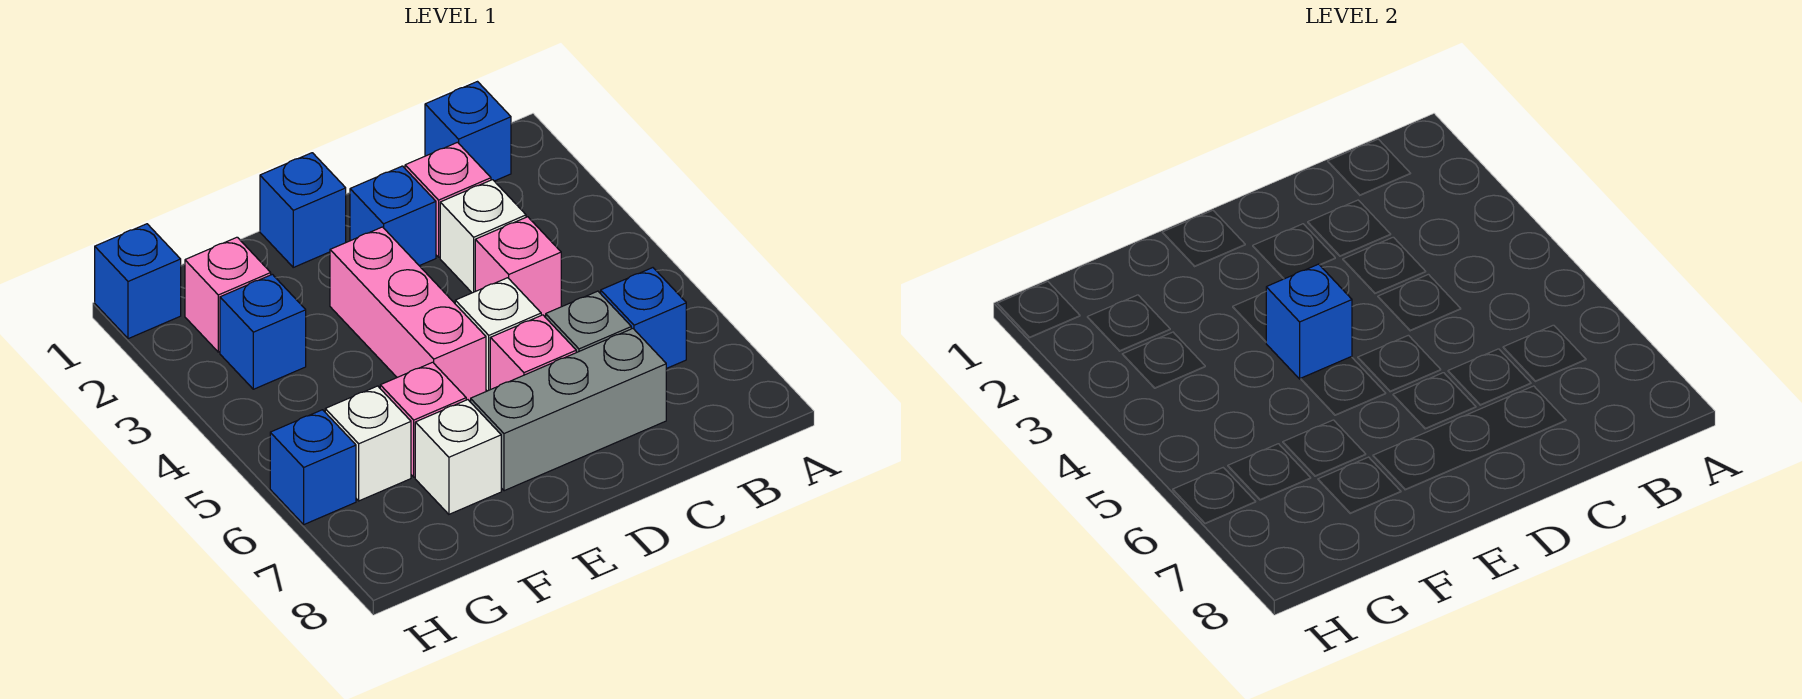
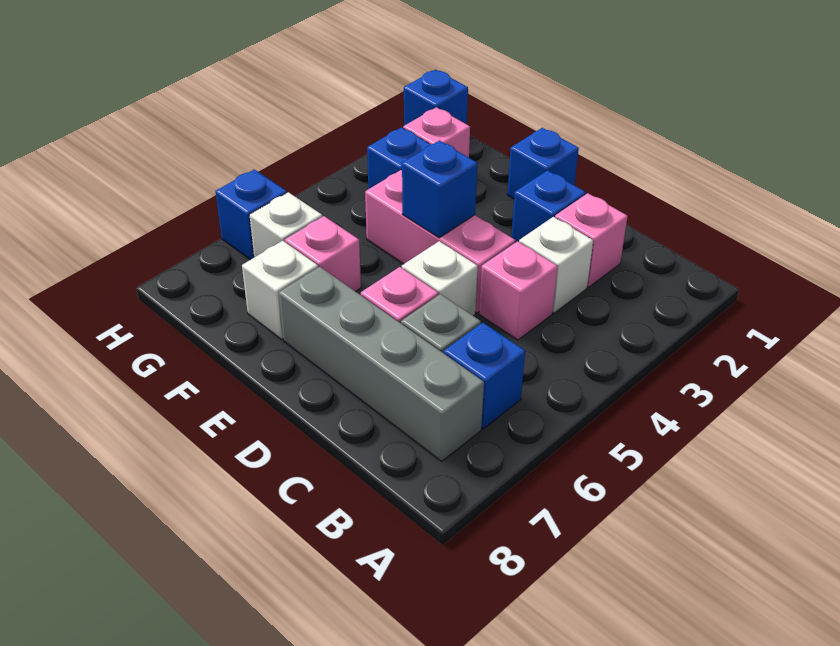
blue 1x1 brick [425,82,511,181] -> none
grey 1x3 brick [471,329,666,491] -> grey 1x4 brick [279,267,484,461]
pink 1x3 brick [330,227,486,401] -> pink 1x3 brick turned to [365,170,515,313]

